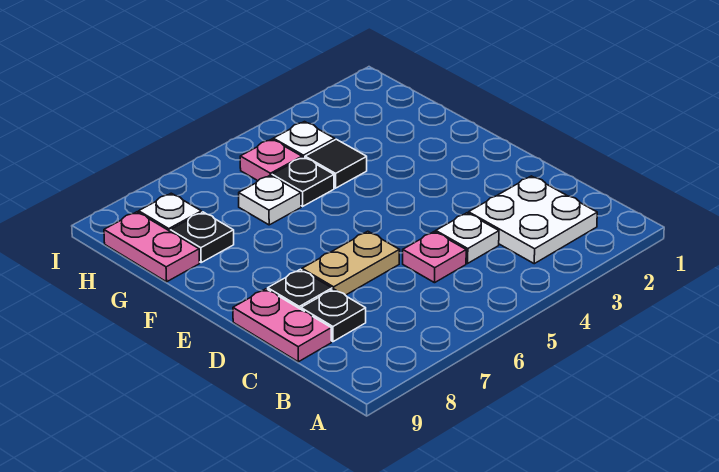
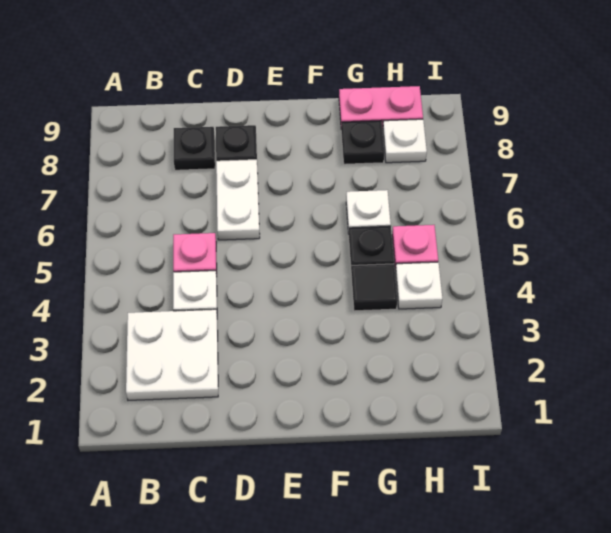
pink 1x2 plate [233,289,331,362] -> none
tan 1x2 plate [302,231,400,295] -> white 1x2 plate [216,160,260,240]

